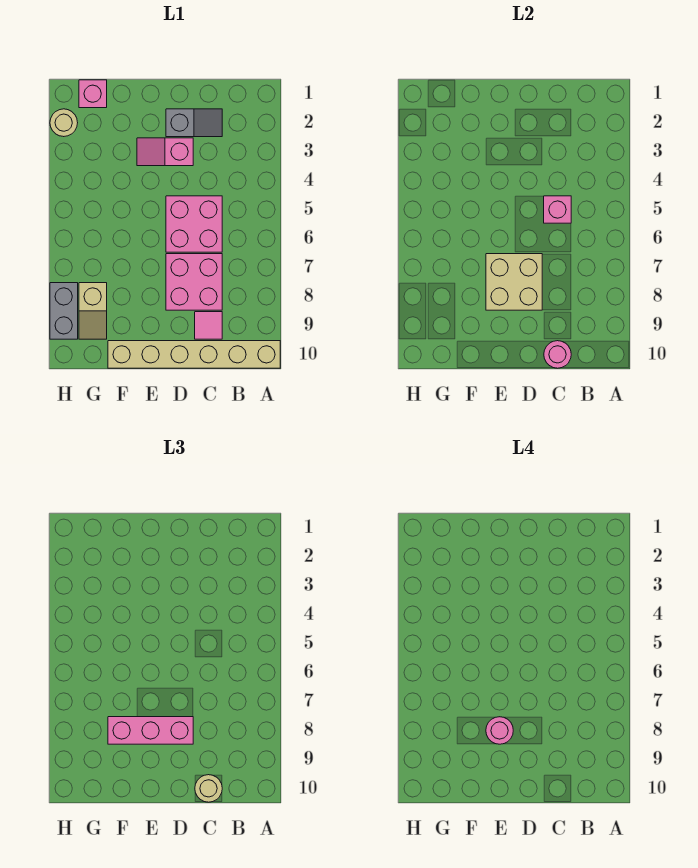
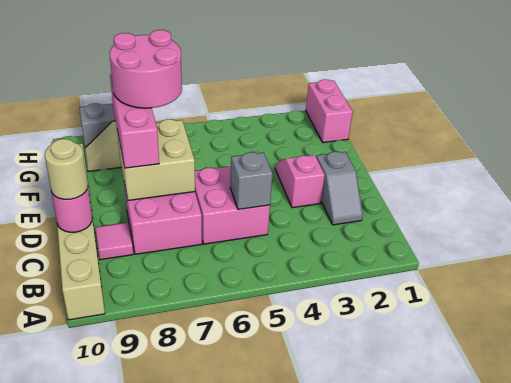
pink 1x1 brick [544,196,571,223] -> grey 1x1 brick [230,152,272,209]
pink 1x1 round brick [486,717,513,744] -> pink 2x2 round brick [110,30,182,108]
pink 1x1 brick [79,80,107,108] -> pink 1x2 brick [306,79,353,143]
tan 1x1 round brick [50,109,78,137] -> none

